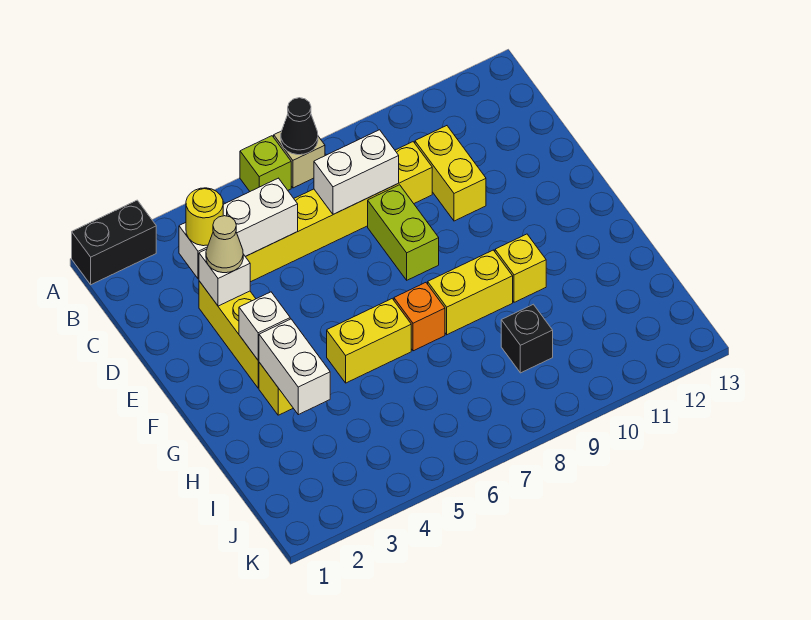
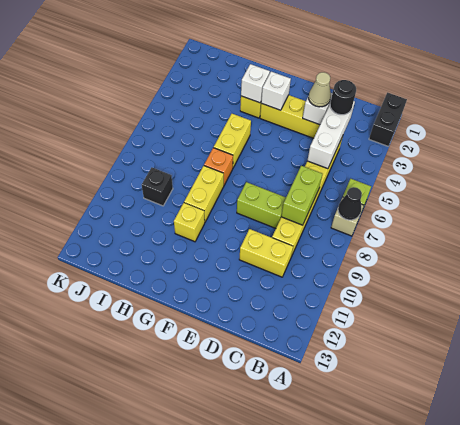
yellow 1x1 round brick [186,188,223,246] -> black 1x1 round brick [330,80,356,115]
white 1x2 brick [314,130,399,214] -> lime 1x2 brick [281,166,322,225]
white 1x2 brick [259,319,330,415] -> white 1x1 brick [241,64,270,103]

